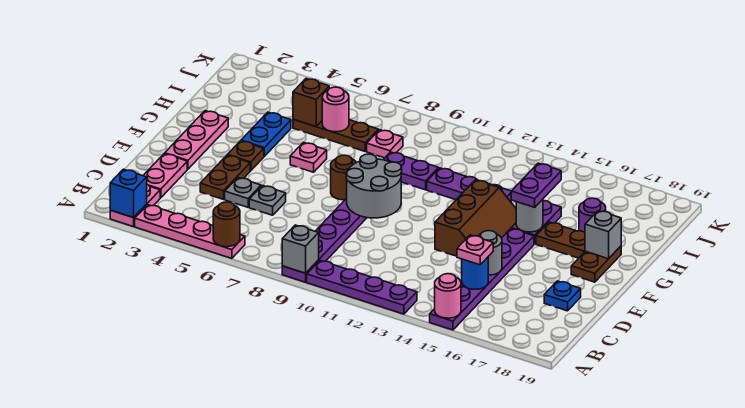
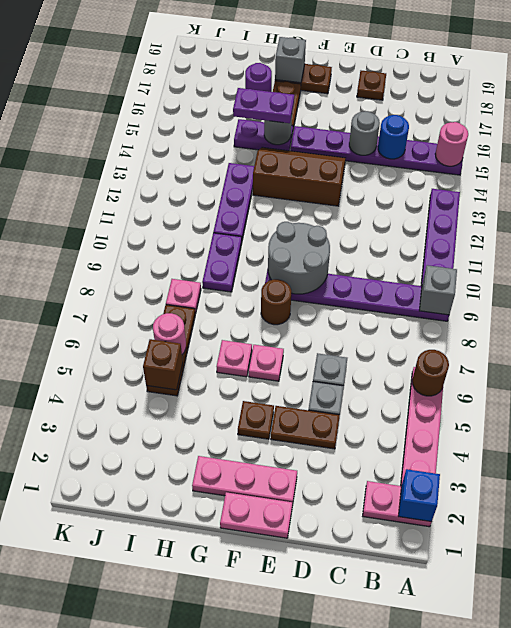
pink 1x2 plate [143,154,187,198] -> pink 1x2 plate moved to [220,492,293,538]
pink 1x1 plate [457,235,493,265] -> pink 1x1 plate moved to [249,345,284,381]
blue 1x1 plate [544,281,581,311] -> brown 1x1 plate [357,71,386,100]
blue 1x2 plate [241,112,291,156] -> none

